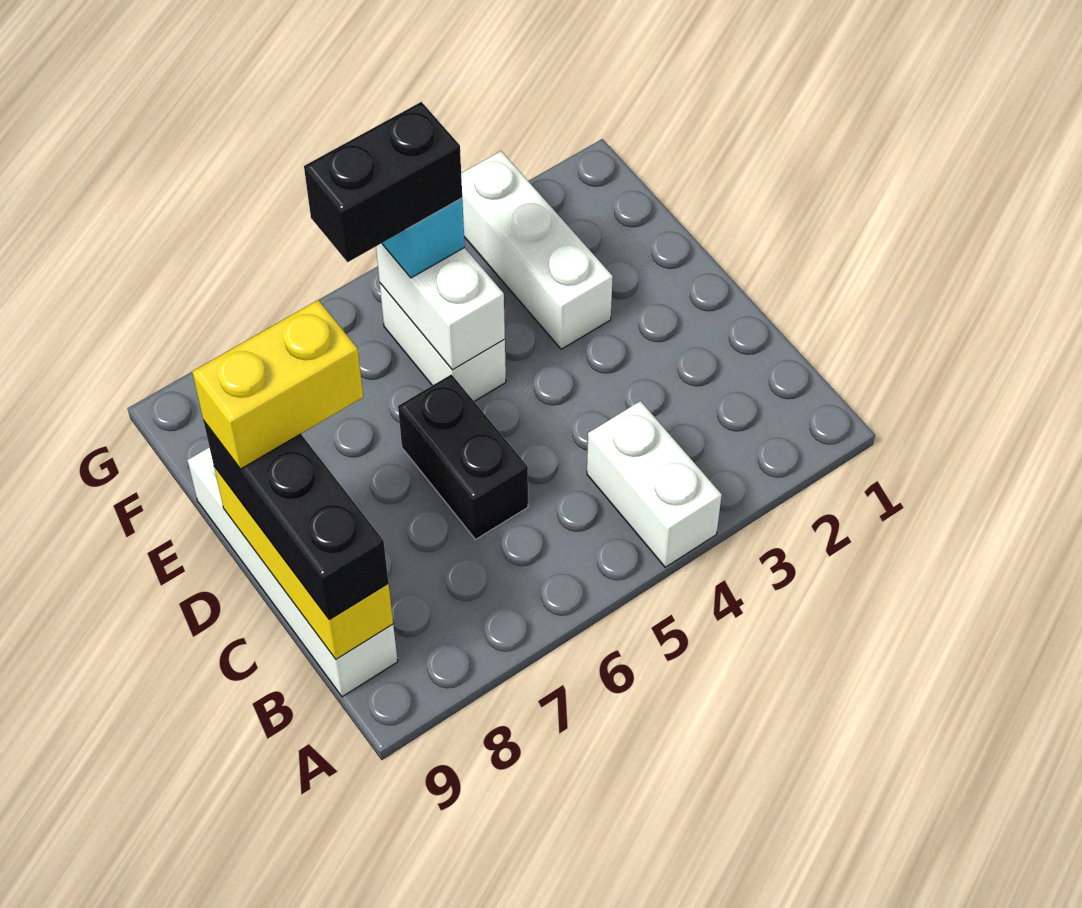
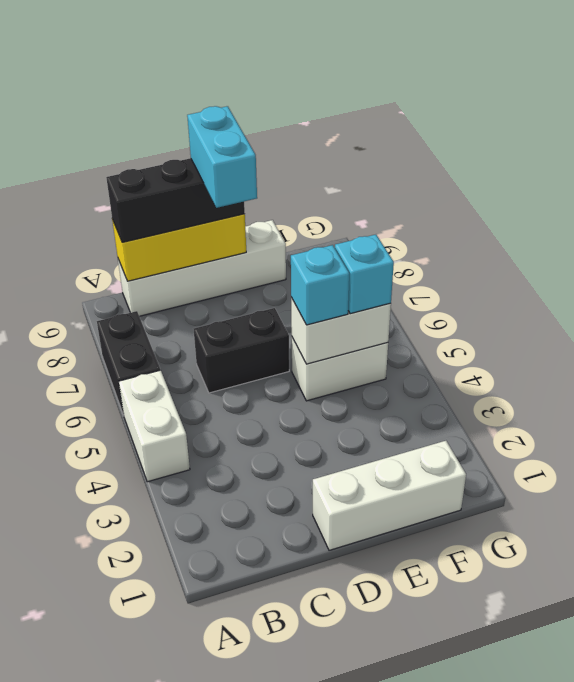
white 1x2 brick [587,401,722,567] -> white 1x2 brick turned to [119,370,190,482]
yellow 1x2 brick [192,300,363,469] -> cyan 1x2 brick [187,106,257,208]
white 1x3 brick [461,151,613,349] -> white 1x3 brick moved to [313,441,466,550]
none -> cyan 1x1 brick [291,245,349,325]
black 1x2 brick [304,102,462,262] -> black 1x2 brick moved to [97,311,160,415]

